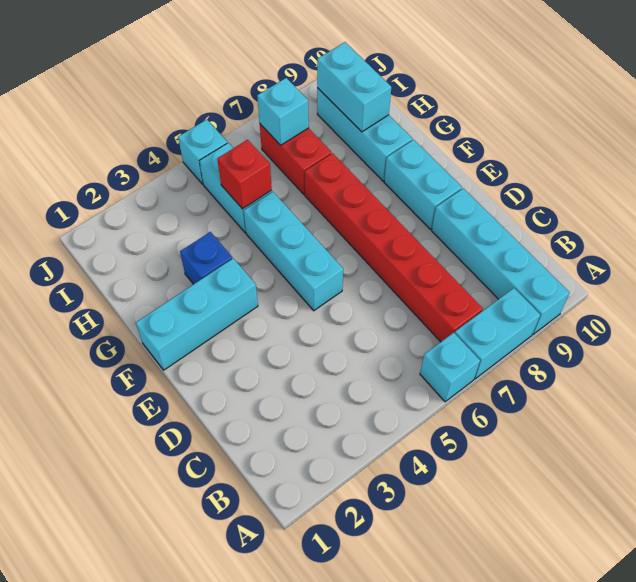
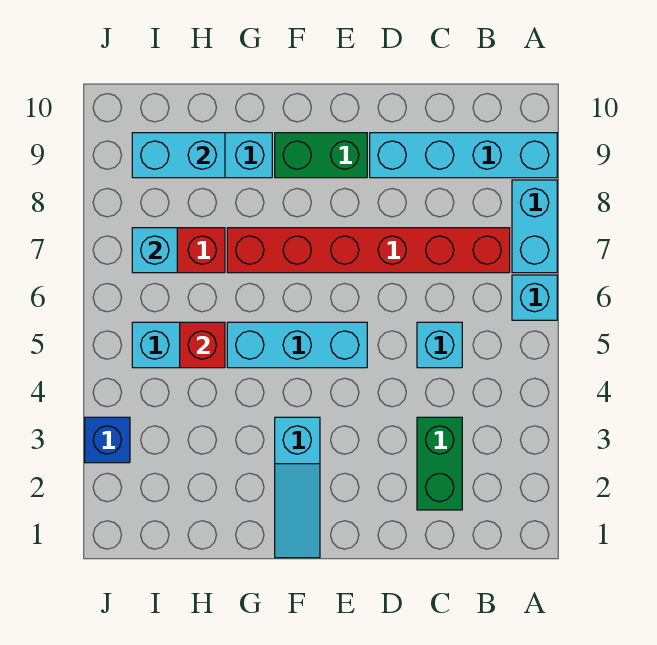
none -> green 1x2 brick [417,417,462,510]
cyan 1x2 brick [384,140,462,229] -> green 1x2 brick [275,133,367,178]
cyan 1x3 brick [136,258,258,370] -> cyan 1x3 slope [275,417,320,558]
blue 1x1 brick [180,232,232,284] -> blue 1x1 brick moved to [85,417,130,463]
cyan 1x1 brick [178,119,227,184] -> cyan 1x1 brick moved to [417,322,462,368]

